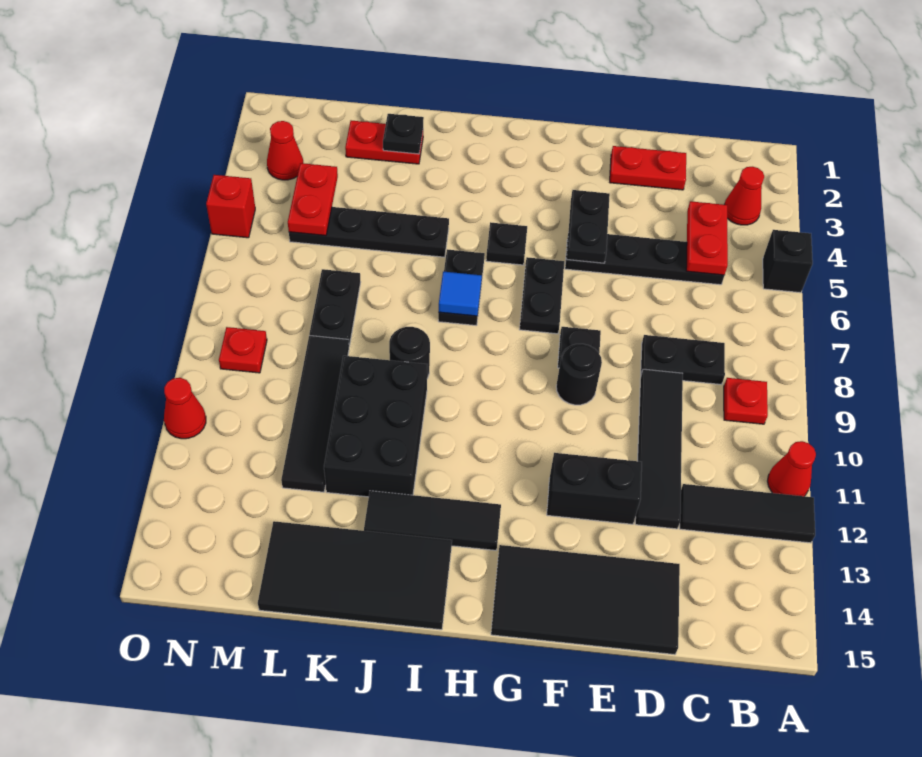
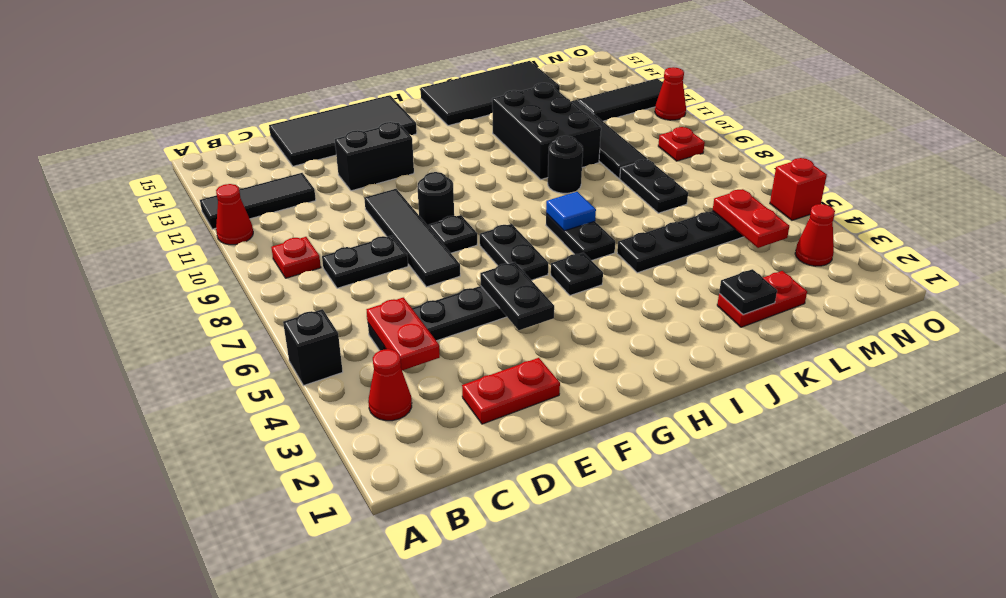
black 1x4 tile [635,369,683,529] -> black 1x4 tile moved to [364,189,460,287]
black 1x3 tile [364,491,501,550] -> black 1x3 tile moved to [578,79,663,121]

